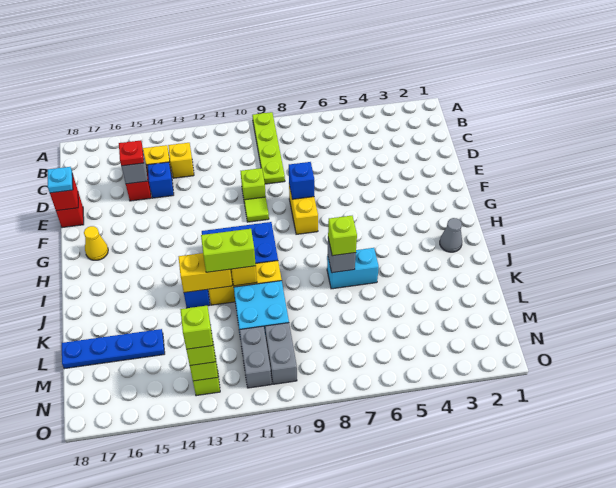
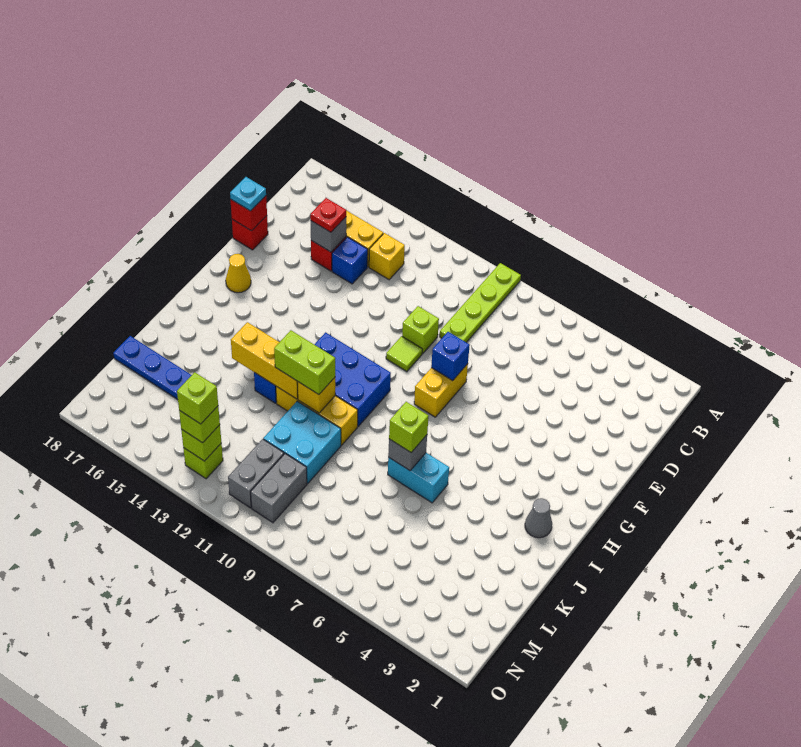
yellow 1x2 brick [179,253,232,293] -> yellow 1x3 brick [231,322,298,399]

